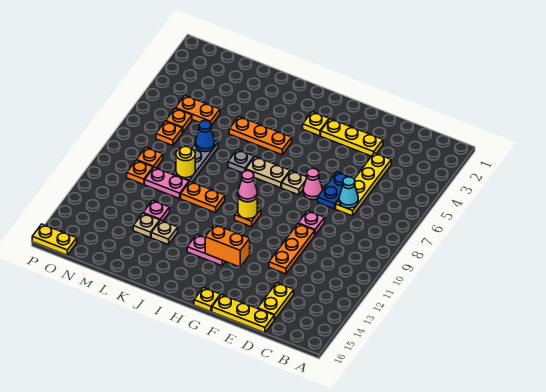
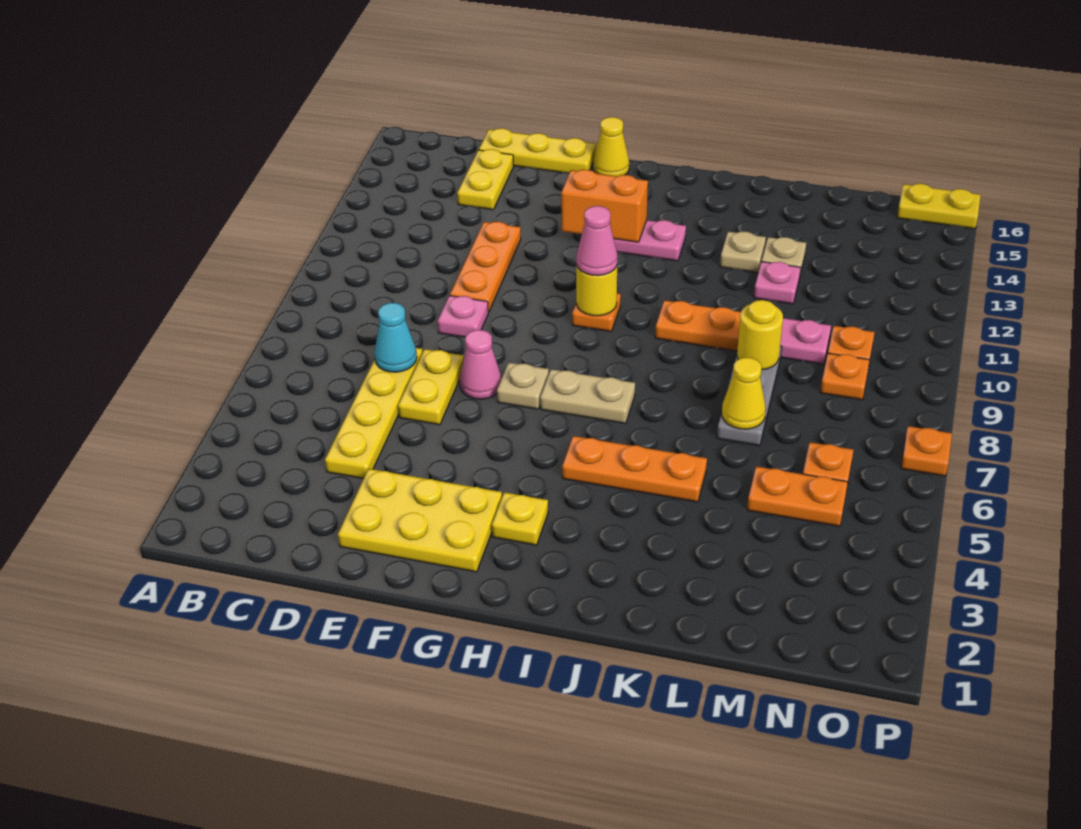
yellow 1x3 plate [321,119,383,156] -> yellow 2x3 plate [338,469,502,572]
blue 1x2 plate [318,172,349,209] -> yellow 1x2 plate [398,349,464,425]
yellow 1x1 plate [194,288,220,312] -> yellow 1x1 cone [593,117,629,176]
grey 1x1 plate [228,150,254,173] -> none
blue 1x1 cone [195,121,215,152] -> yellow 1x1 cone [722,358,766,429]
orange 1x1 plate [156,121,182,146] -> orange 1x1 plate moved to [901,426,952,476]

